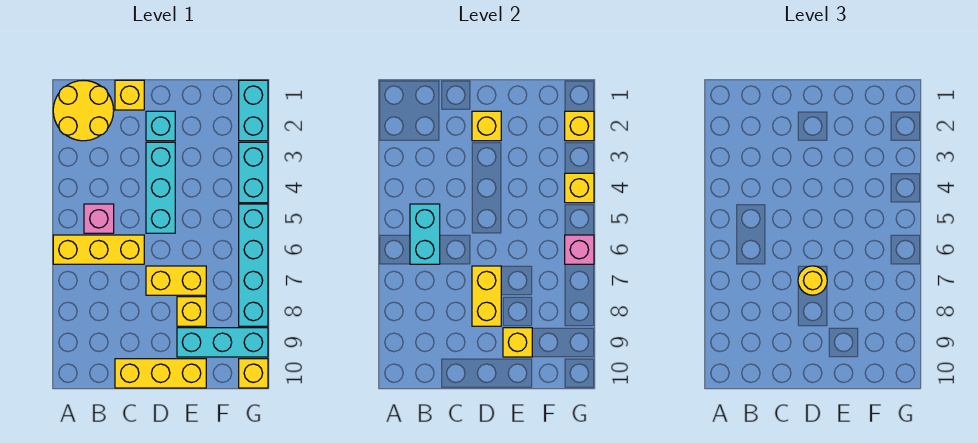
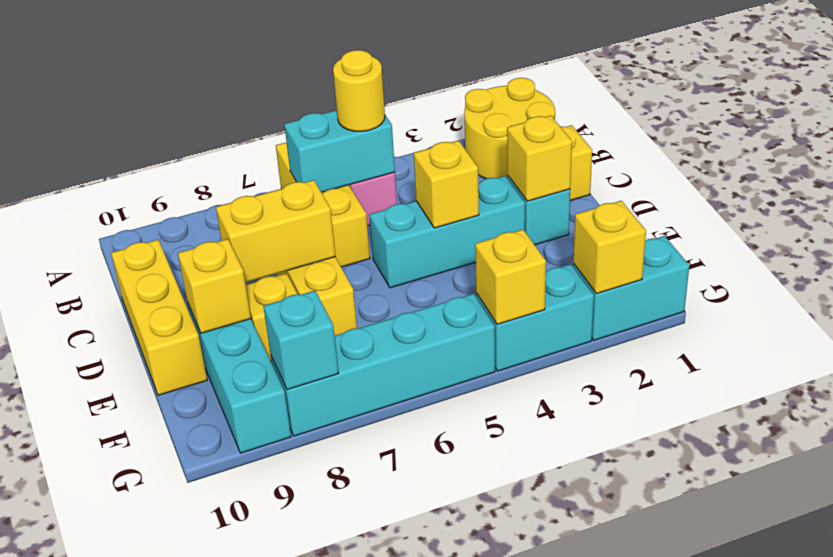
yellow 1x1 round brick [798,266,827,295] -> yellow 1x1 round brick moved to [333,50,385,131]
pink 1x1 brick [565,235,594,264] -> none
none -> cyan 1x1 brick [263,291,339,390]
yellow 1x1 brick [239,359,268,388] -> yellow 1x1 brick moved to [414,141,479,228]

